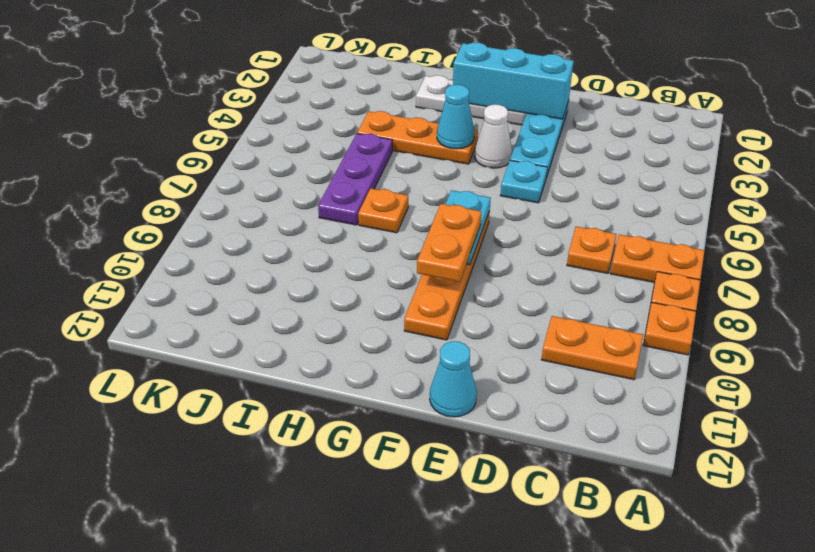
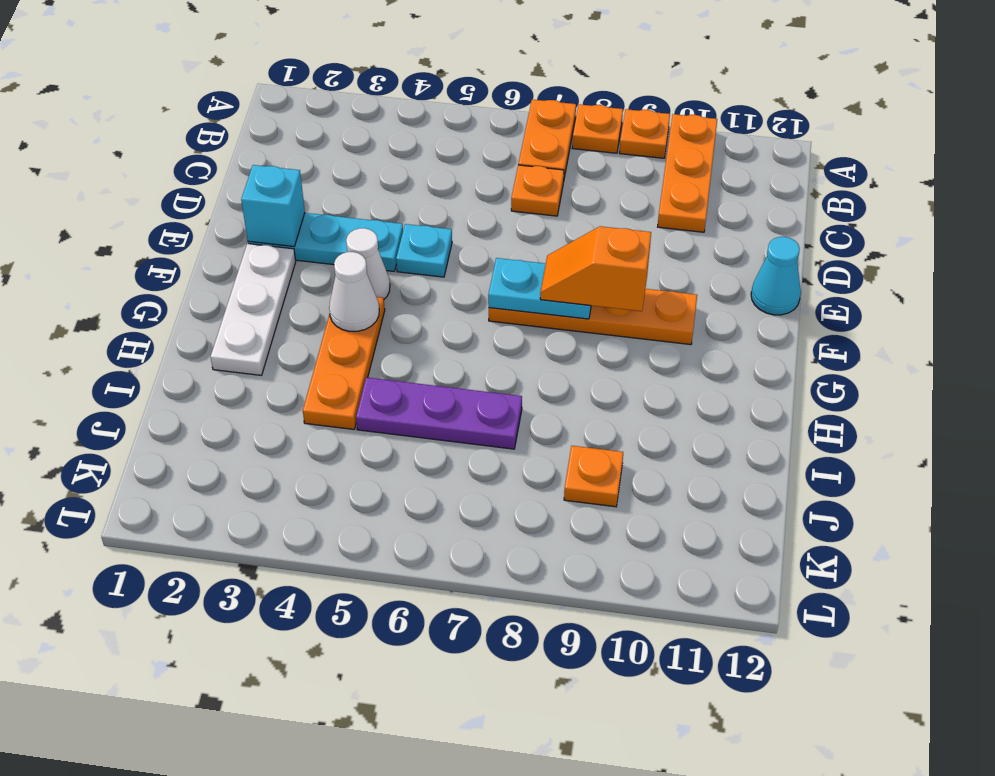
orange 1x2 plate [541,316,643,380] -> orange 1x3 plate [658,114,717,232]
cyan 1x3 brick [453,42,574,119] -> cyan 1x1 brick [241,165,305,247]
orange 1x2 plate [417,204,481,282] -> orange 1x2 slope [540,226,651,311]
cyan 1x1 cone [437,85,474,149] -> white 1x1 cone [329,252,379,331]
orange 1x1 plate [358,188,408,233] -> orange 1x1 plate moved to [564,446,623,507]

